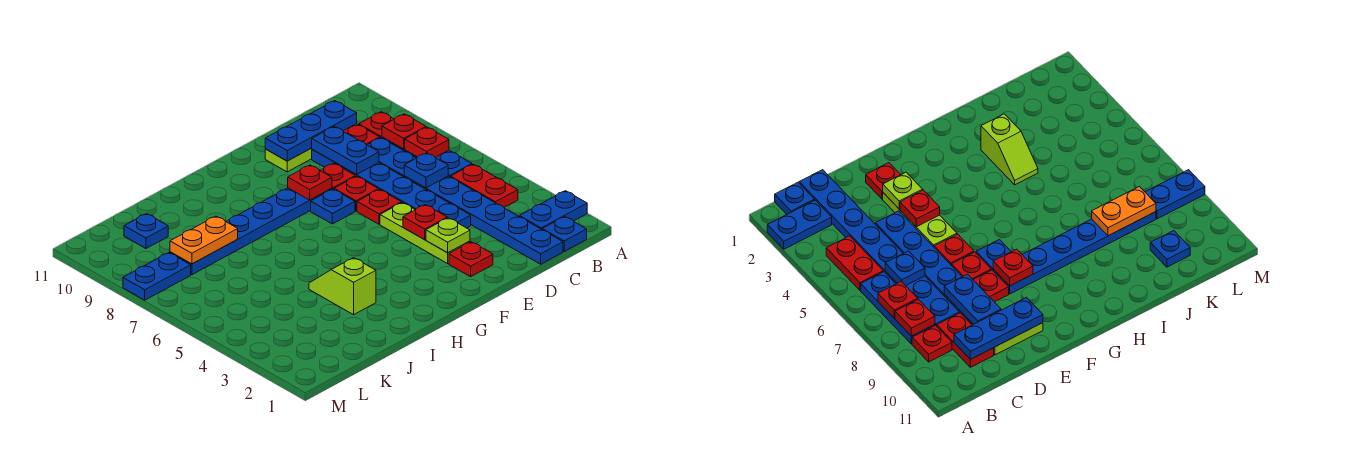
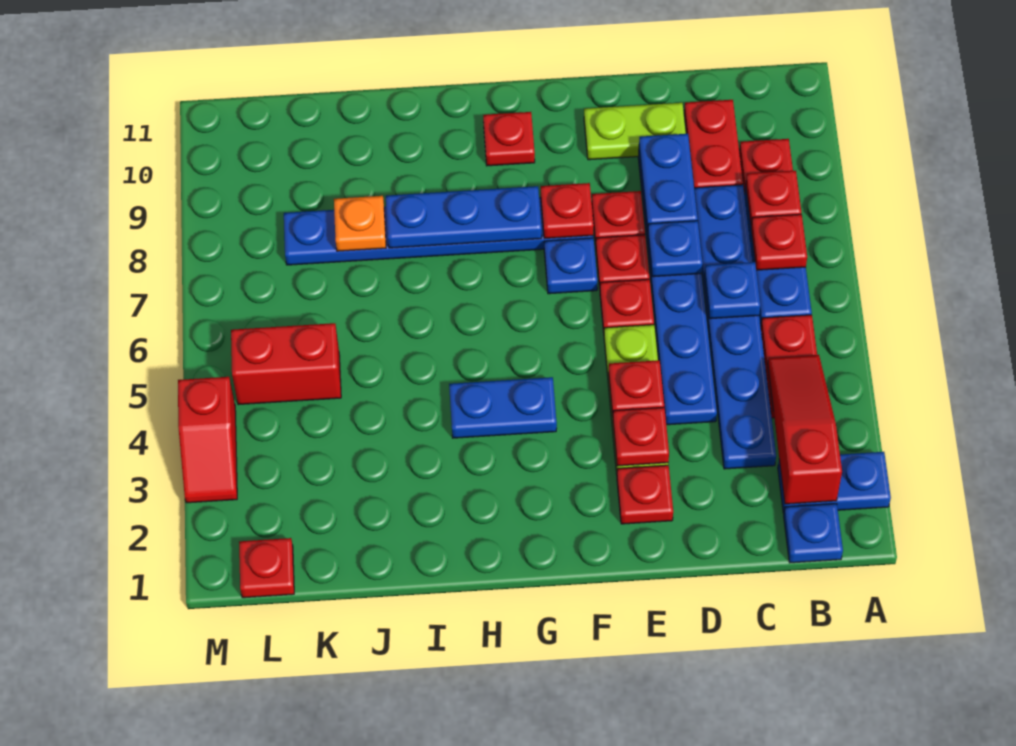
none -> red 1x3 slope [768,355,842,504]
blue 1x8 plate [368,138,563,264] -> blue 1x6 plate [694,185,776,469]
blue 1x3 plate [265,101,357,161] -> blue 1x3 plate moved to [386,186,542,248]
lime 1x1 plate [426,218,470,253] -> red 1x1 plate [613,407,669,466]
none -> red 1x1 plate [483,112,535,166]
lime 1x2 slope [309,258,376,315] -> none
orange 1x2 plate [170,216,238,264] -> orange 1x1 plate [334,196,386,251]
none -> red 1x2 brick [231,323,341,405]
blue 1x1 plate [124,214,168,248] -> blue 1x1 plate moved to [648,221,703,277]
none -> red 1x1 plate [239,538,294,598]
blue 1x2 plate [123,253,191,300] -> blue 1x2 plate moved to [449,377,557,438]
none -> red 1x2 slope [178,377,237,503]

